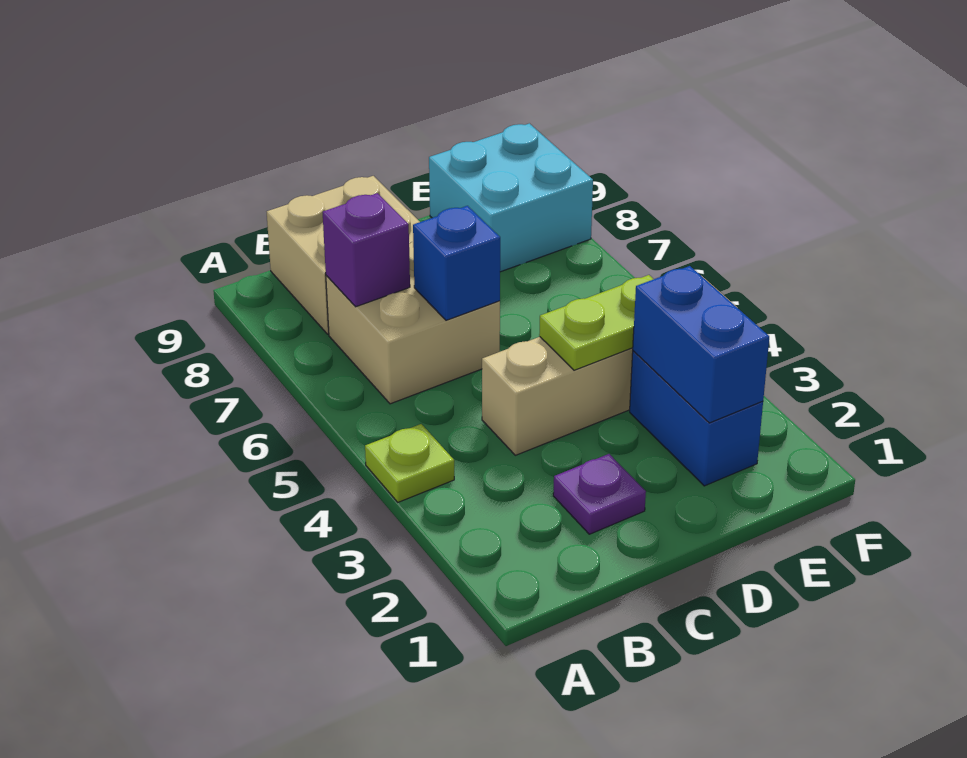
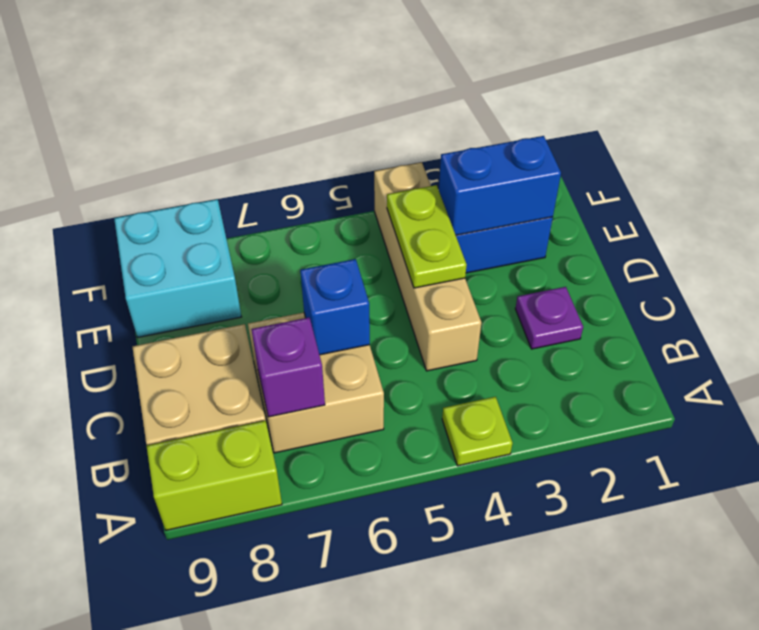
none -> lime 1x2 brick [147,421,282,530]

